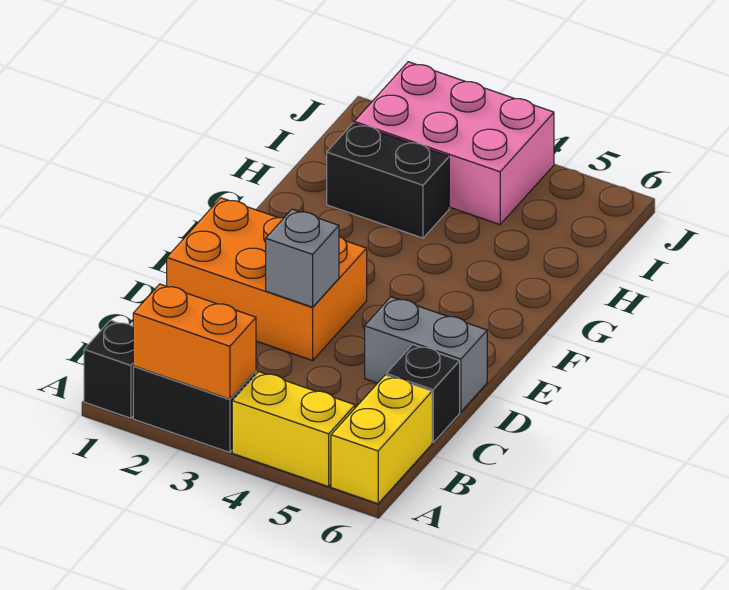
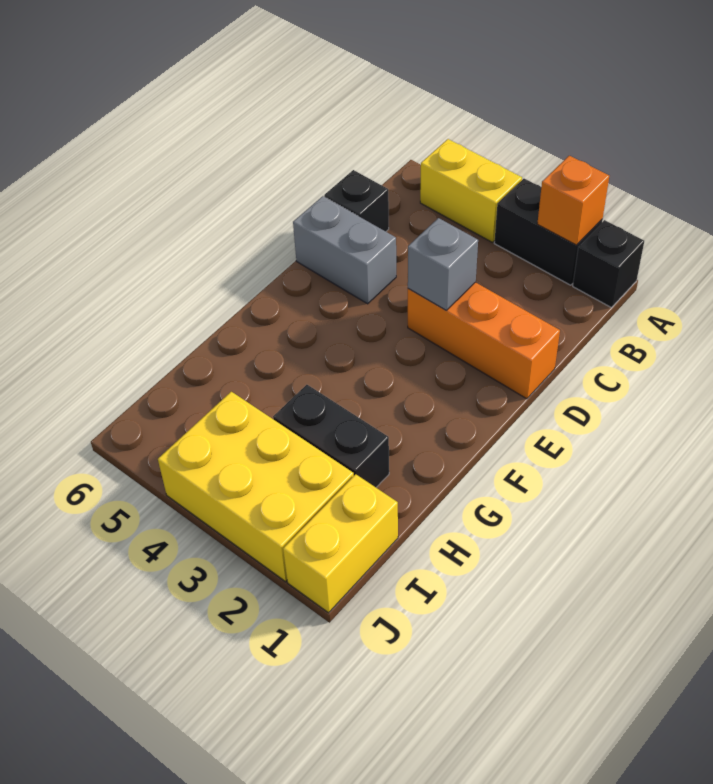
orange 1x2 brick [133,284,256,399] -> orange 1x1 brick [537,156,609,245]
yellow 1x2 brick [331,375,432,504] -> yellow 1x2 brick moved to [283,474,398,613]
orange 2x3 brick [167,198,367,361] -> orange 1x3 brick [408,282,560,399]
pink 2x3 brick [354,62,554,225] -> yellow 2x3 brick [158,392,354,581]

